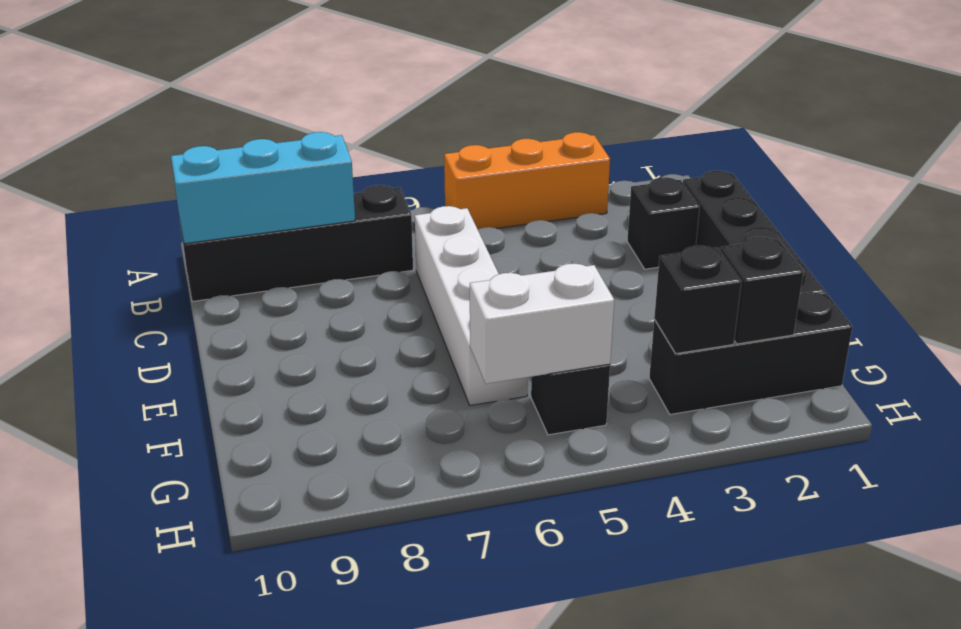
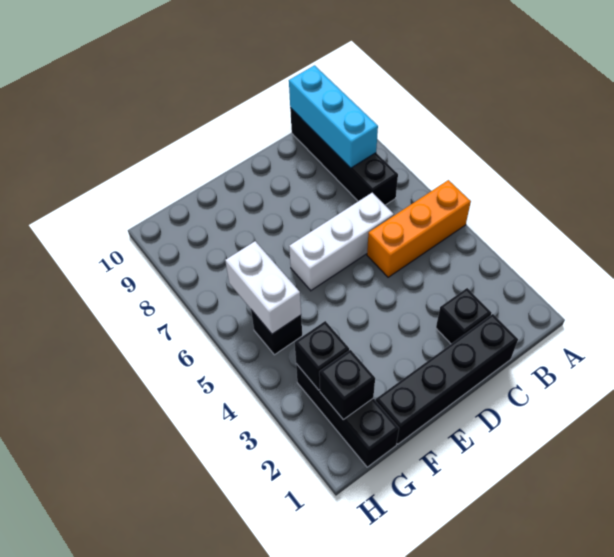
orange 1x3 brick [444,132,610,229] -> orange 1x3 brick turned to [367,180,471,277]
white 1x4 brick [415,206,528,405] -> white 1x3 brick [289,193,394,290]

